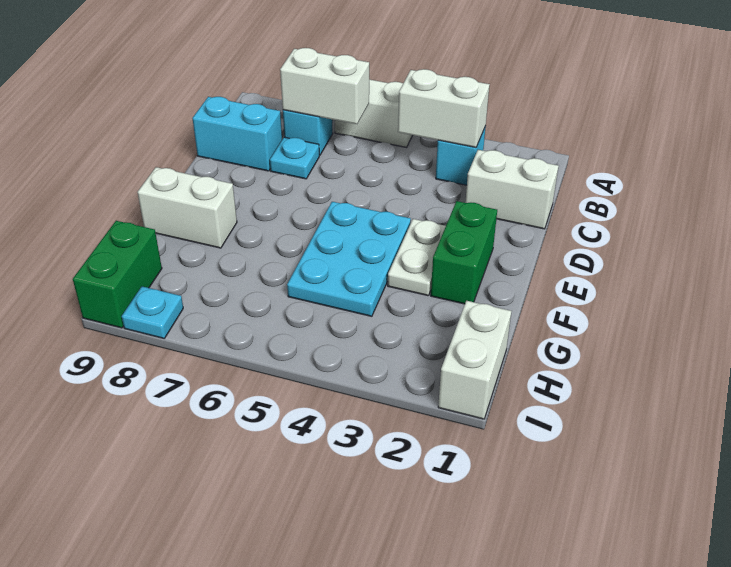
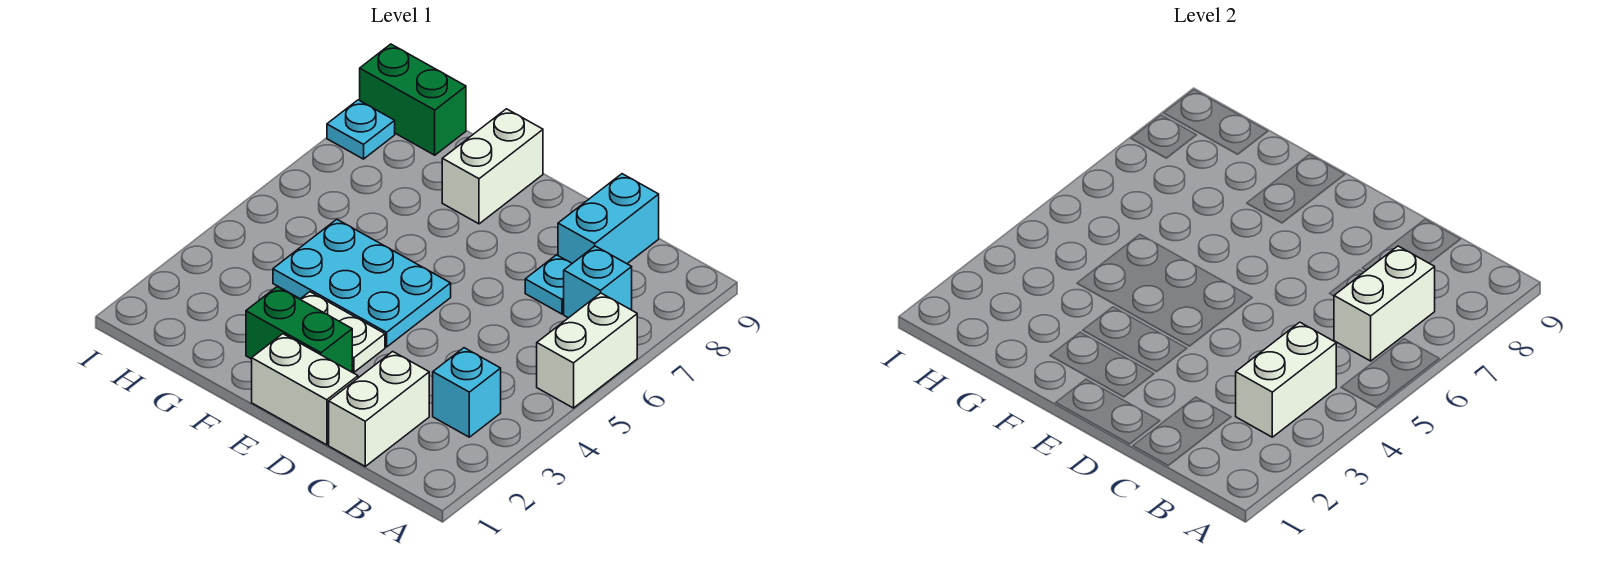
white 1x2 brick [438,301,511,419] -> white 1x2 brick moved to [252,334,358,445]

